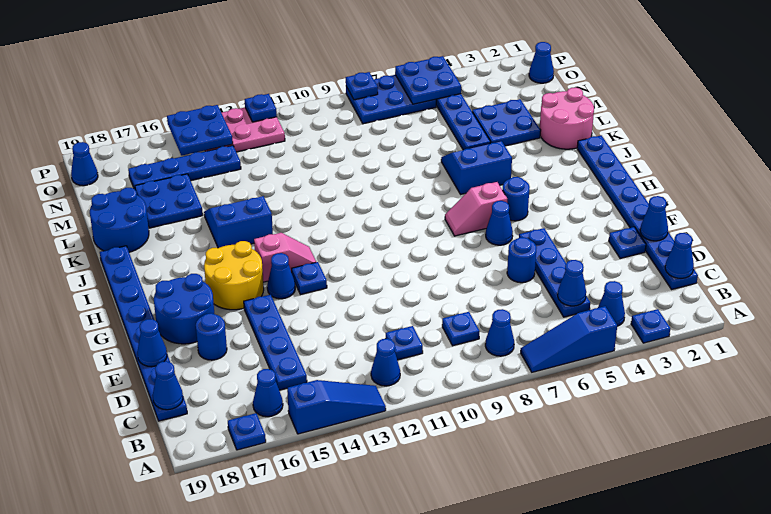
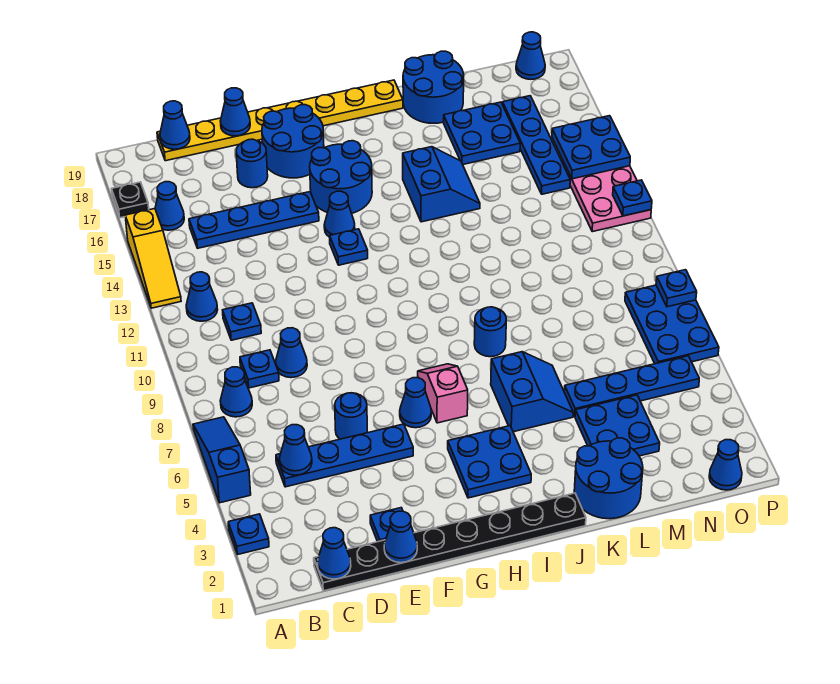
blue 1x3 slope [287,380,386,434] -> yellow 1x3 slope [125,209,181,308]
blue 1x1 plate [228,413,266,450] -> black 1x1 plate [112,182,149,218]
blue 1x1 cone [598,281,625,326] -> blue 1x1 cone moved to [276,328,307,378]
blue 1x8 plate [577,135,698,289] -> black 1x8 plate [314,493,586,591]
blue 1x8 plate [100,246,187,421] -> yellow 1x8 plate [157,80,403,161]
yellow 2x2 round brick [204,241,264,310] -> blue 2x2 round brick [310,141,372,213]
blue 1x1 round brick [502,177,530,221] -> blue 1x1 round brick moved to [474,307,506,357]
pink 1x2 slope [254,233,316,282] -> none
pink 2x2 round brick [540,87,594,149] -> blue 2x2 round brick [574,438,643,519]
blue 2x2 plate [395,56,461,104] -> blue 2x2 plate moved to [448,426,531,498]

